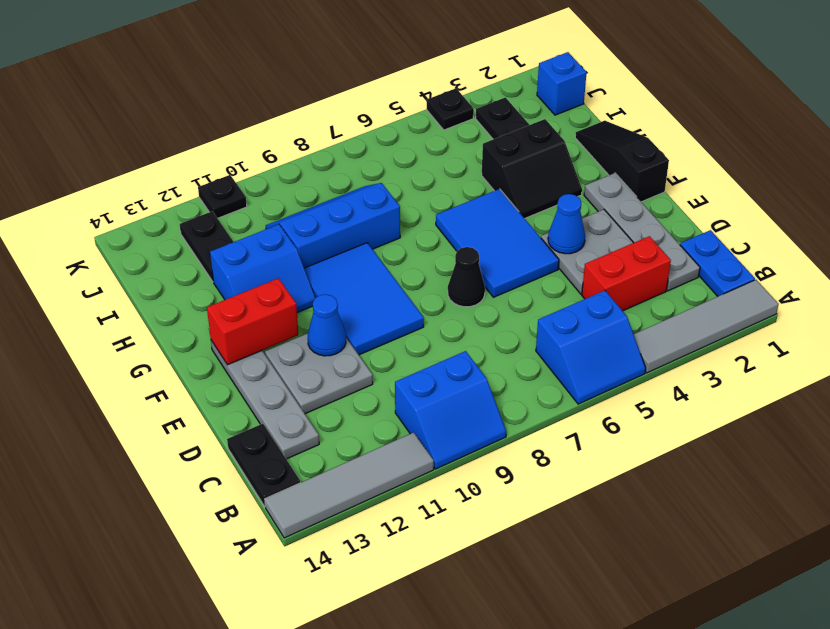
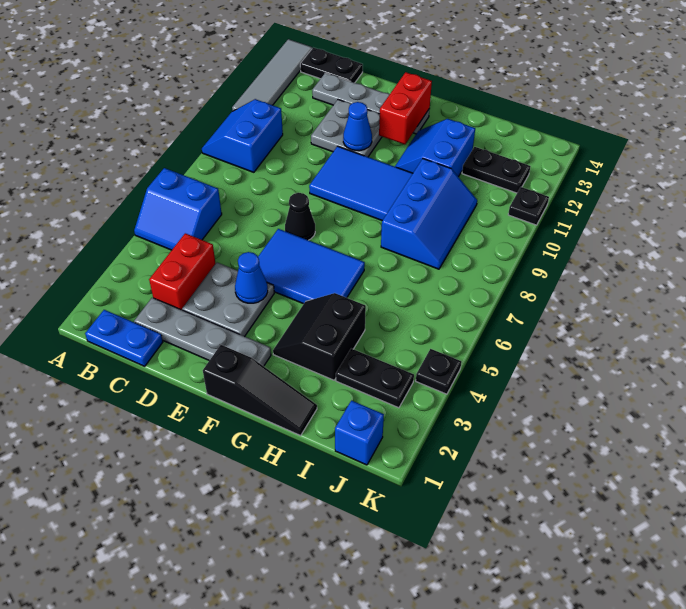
grey 1x4 tile [634,280,779,373] -> none
blue 2x2 slope [536,291,646,404] -> blue 2x2 slope turned to [134,168,222,250]

